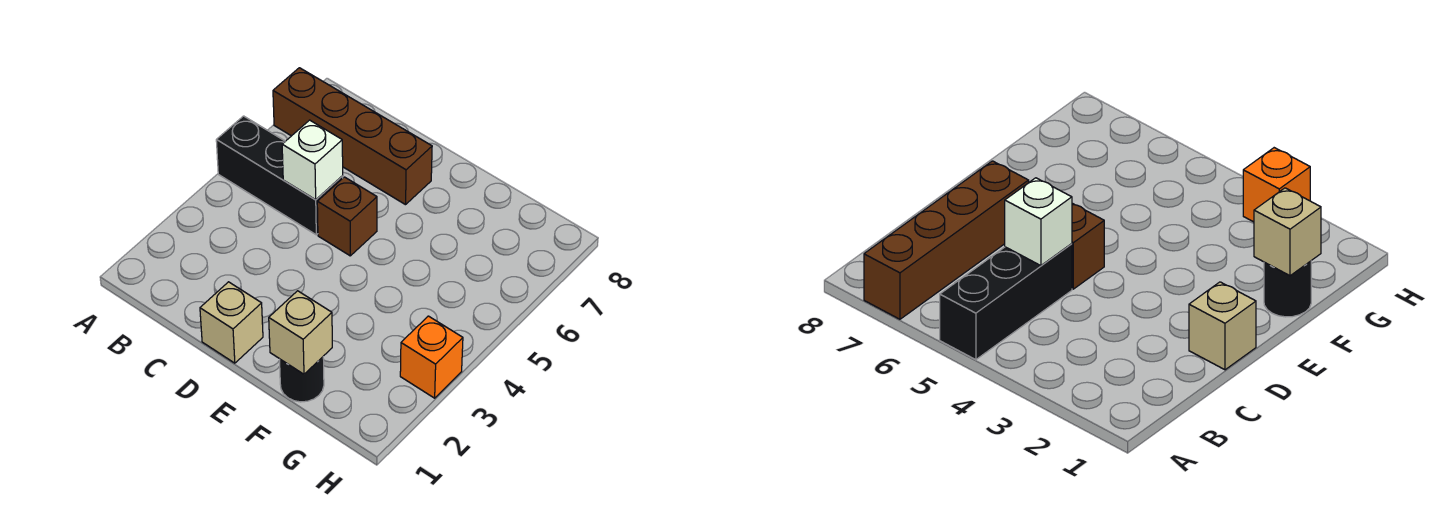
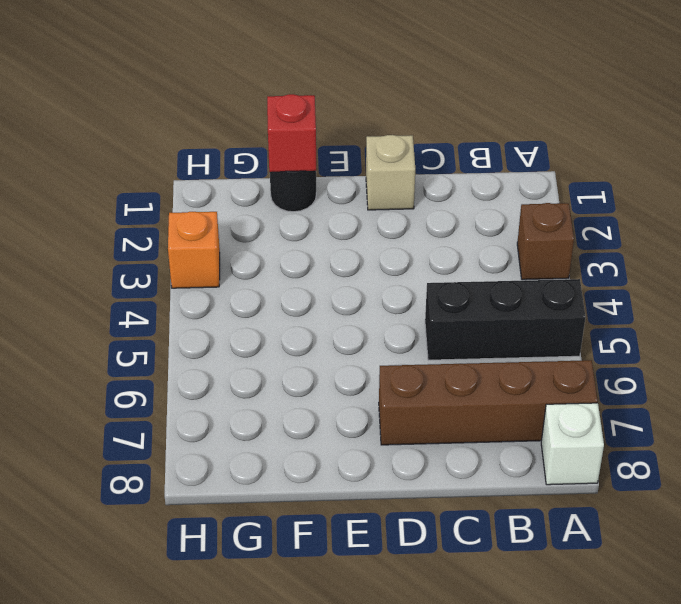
white 1x1 brick [282,120,343,200] -> white 1x1 brick moved to [541,403,604,485]
brown 1x1 brick [317,177,377,256] -> brown 1x1 brick moved to [517,203,574,280]
tan 1x1 brick [269,291,332,374] -> red 1x1 brick [267,94,316,172]

